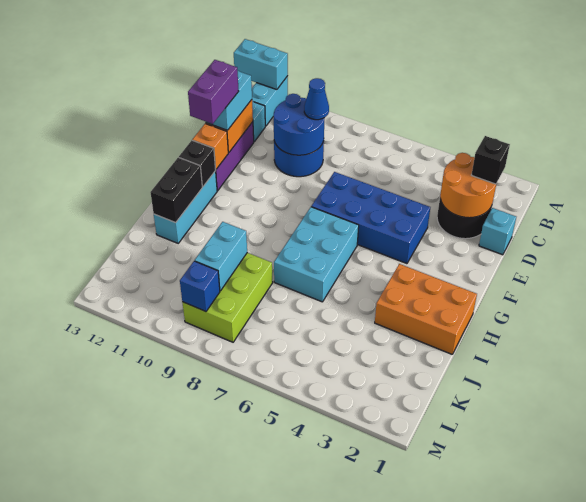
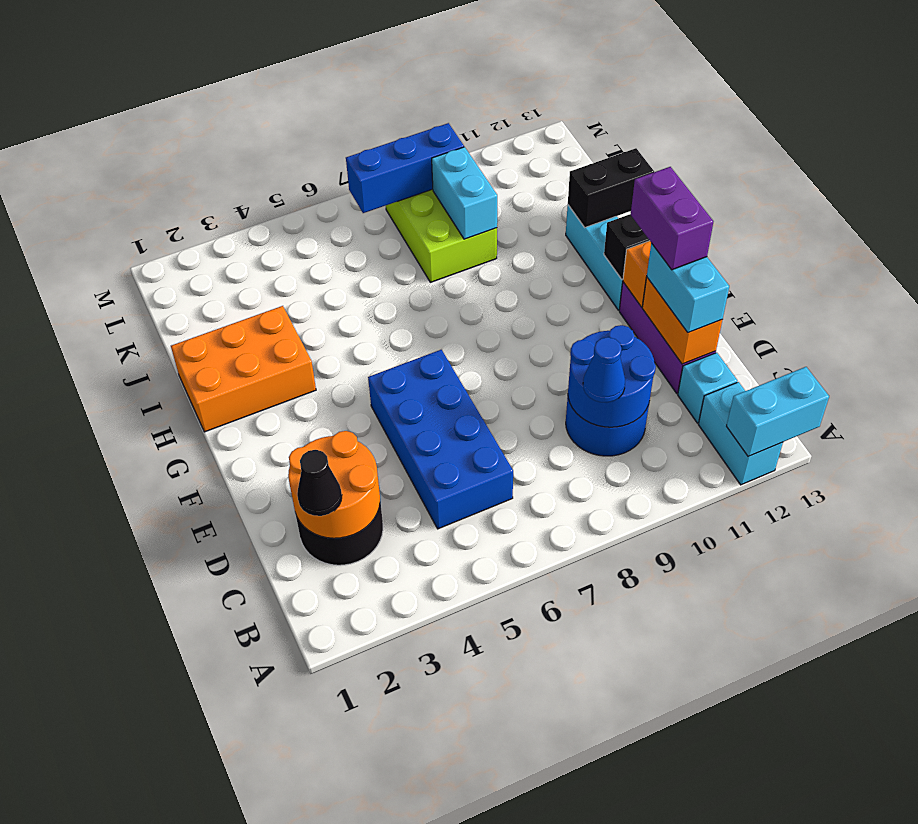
black 1x1 brick [472,136,510,184] -> black 1x1 cone [297,450,342,516]
cyan 1x1 brick [479,208,516,255] -> none
blue 2x4 brick [311,172,430,264] -> blue 2x4 brick turned to [368,350,513,529]
cyan 2x3 brick [274,207,359,302] -> none
black 1x2 brick [150,157,202,223] -> black 1x2 brick turned to [568,148,654,227]
blue 1x1 brick [180,261,220,312] -> blue 1x3 brick [346,123,464,213]

